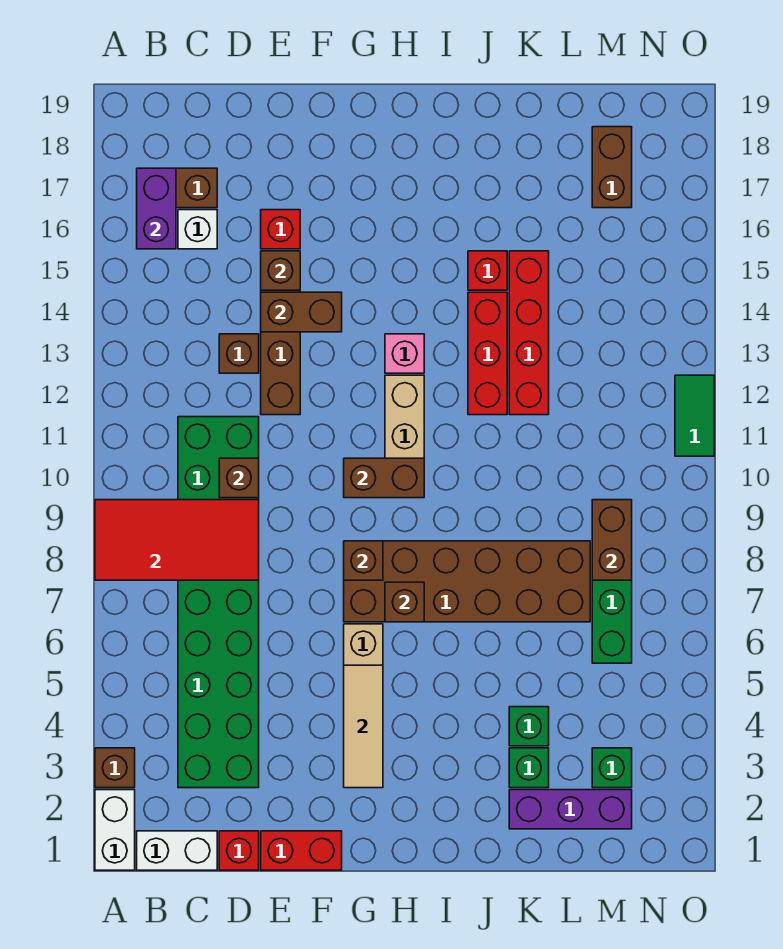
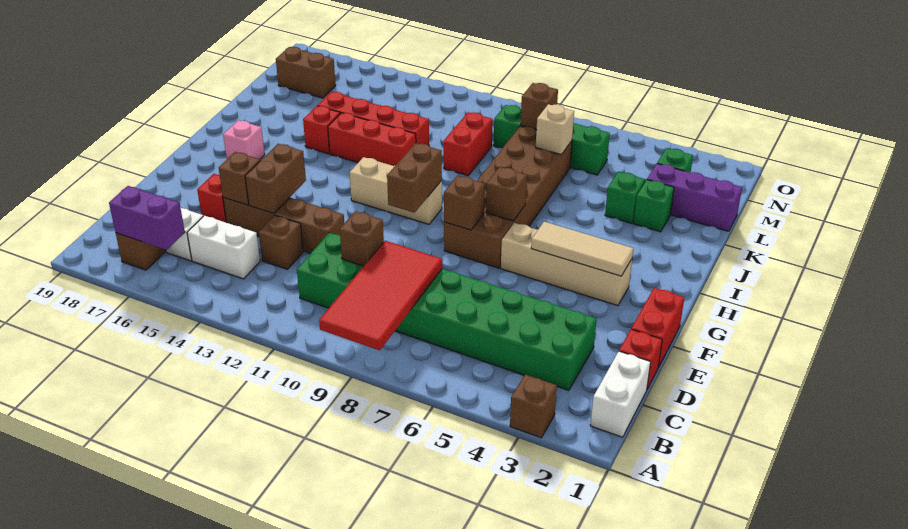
white 1x2 brick [95,790,135,870] -> white 1x2 brick moved to [187,216,260,279]
pink 1x1 brick [385,334,424,373] -> pink 1x1 brick moved to [223,120,265,159]
purple 1x3 brick [509,790,632,829] -> purple 1x3 brick turned to [647,164,742,231]
none -> red 1x2 brick [444,112,493,176]
none -> tan 1x1 brick [536,104,574,155]
brown 1x2 brick [592,500,632,580] -> brown 1x1 brick [521,83,558,130]
green 1x2 tile [675,375,714,456] -> none

